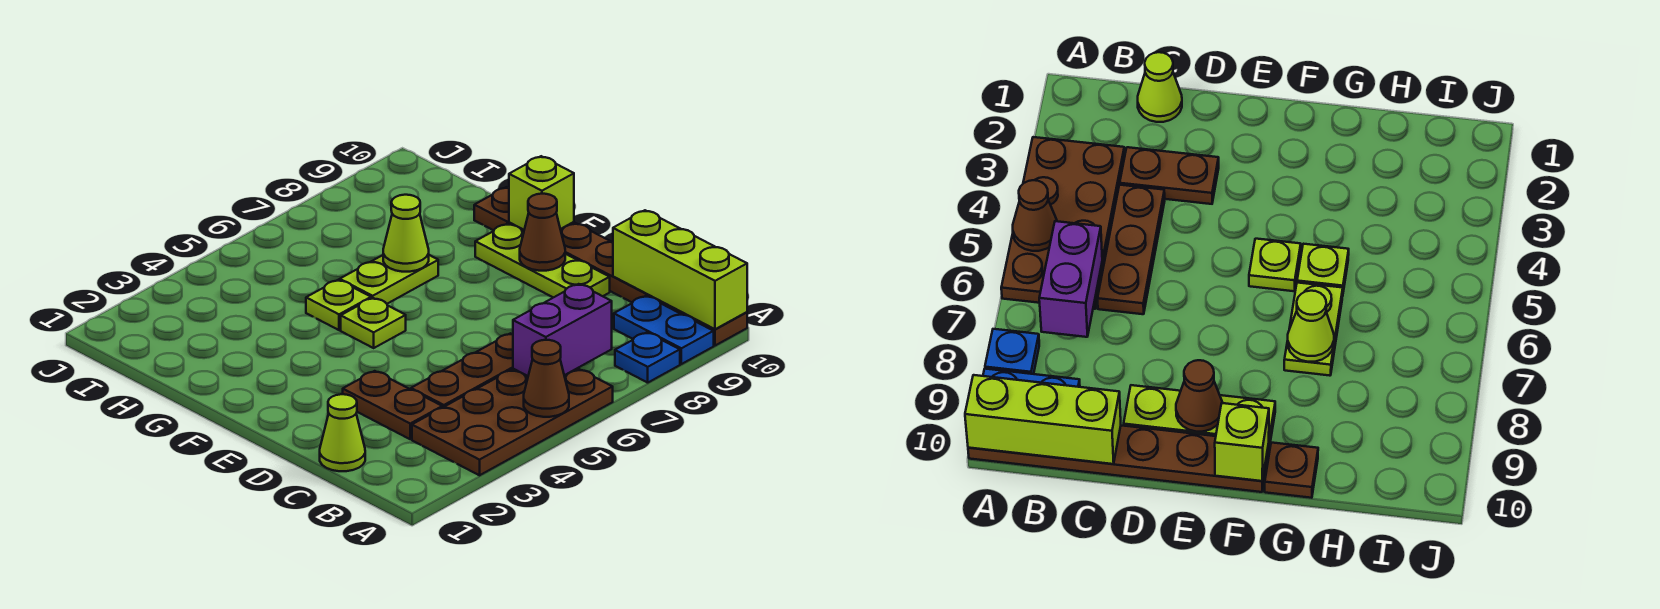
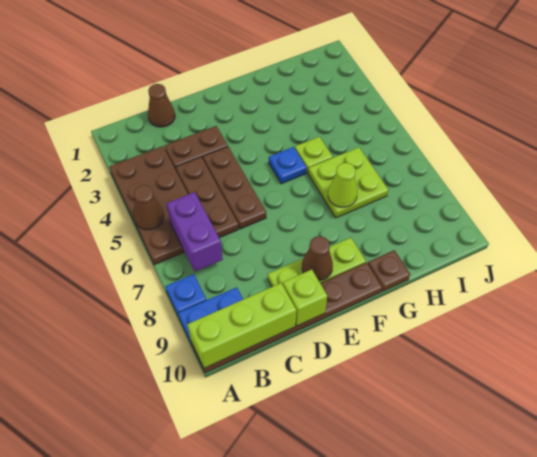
lime 1x1 cone [320,394,365,471] -> brown 1x1 cone [148,84,175,127]
none -> brown 1x3 plate [203,147,266,229]
lime 1x1 plate [341,298,406,348] -> blue 1x1 plate [269,147,307,184]
lime 1x1 brick [509,156,574,230] -> lime 1x1 brick moved to [283,269,327,326]
lime 1x2 plate [340,255,438,304] -> lime 2x2 plate [308,147,388,218]

